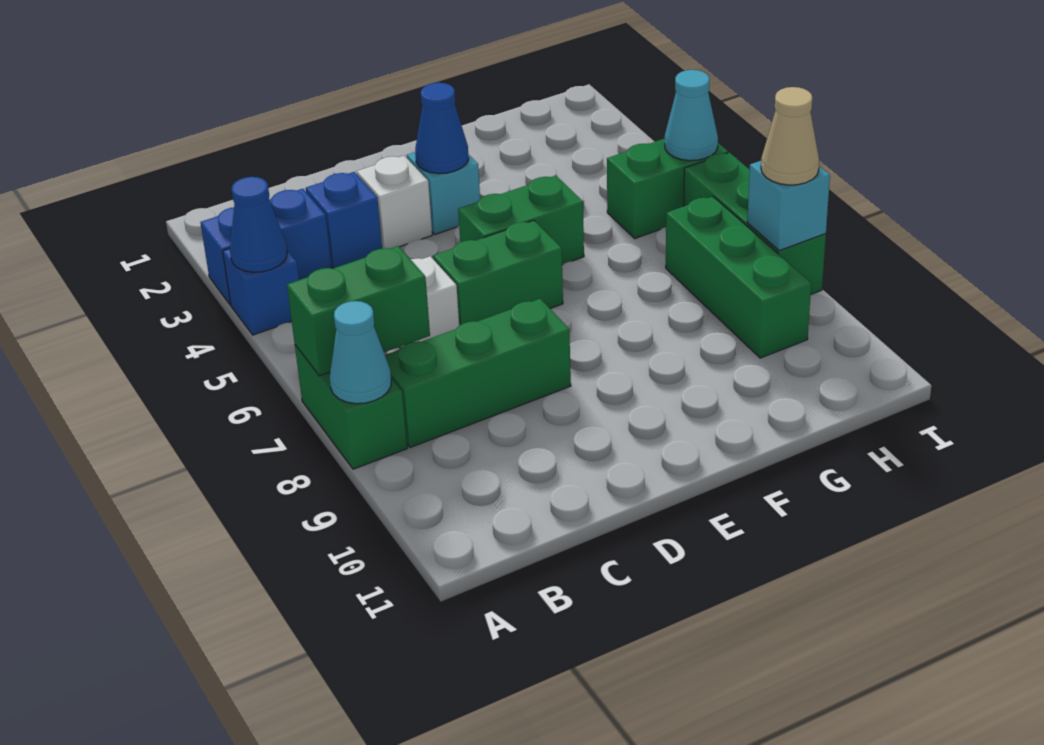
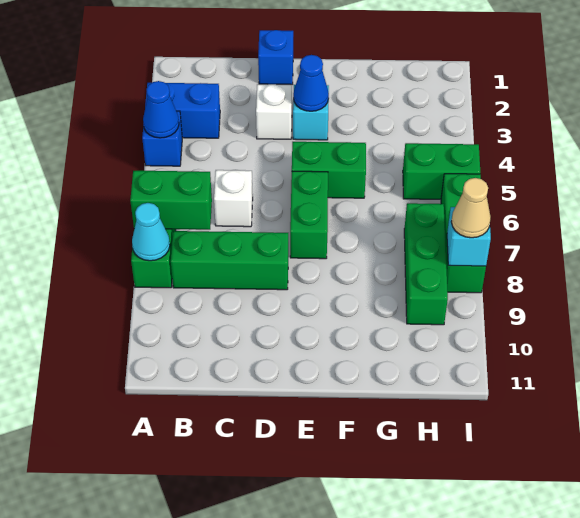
blue 1x1 brick [306,172,382,268] -> blue 1x1 brick moved to [258,30,293,85]
green 1x2 brick [433,220,563,326] -> green 1x2 brick turned to [290,171,328,259]
cyan 1x1 cone [665,70,718,161] -> none

